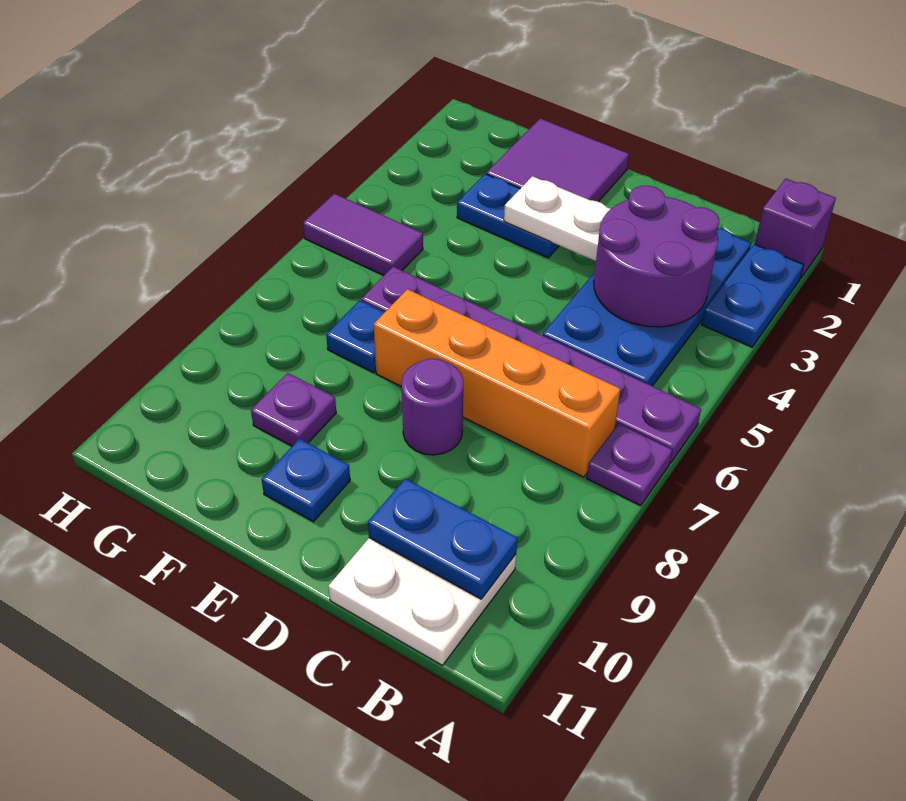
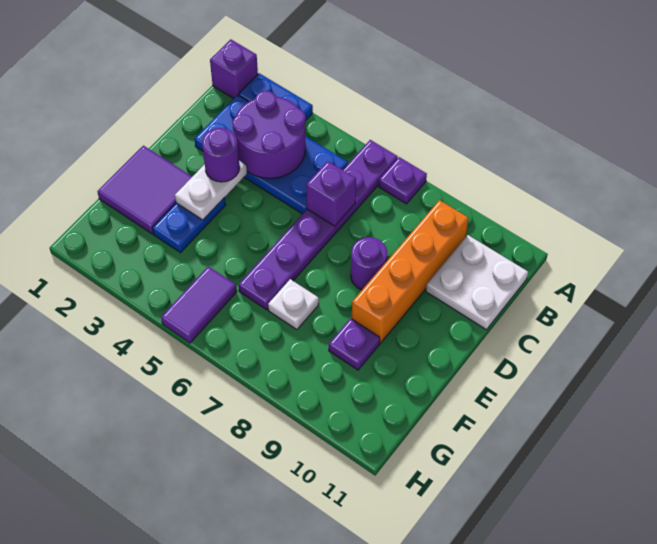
orange 1x4 brick [374,289,620,477] -> orange 1x4 brick moved to [352,200,469,343]
blue 1x2 plate [368,479,517,599] -> none
none -> purple 1x1 brick [306,161,356,226]
none -> purple 1x1 round brick [202,128,240,182]
blue 1x1 plate [262,439,350,522] -> none
blue 1x1 plate [326,300,385,373] -> white 1x1 plate [268,279,319,330]

